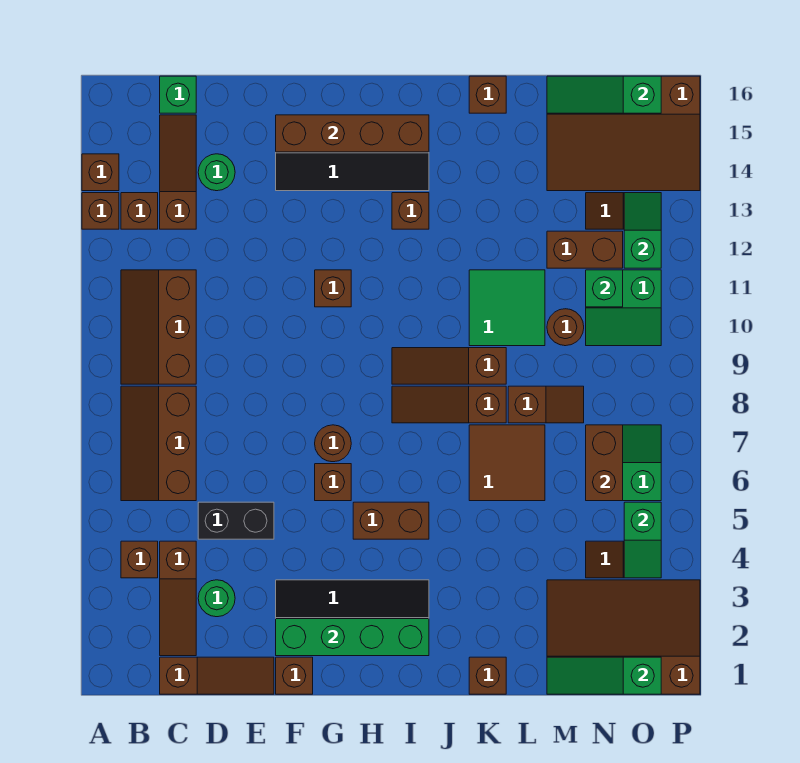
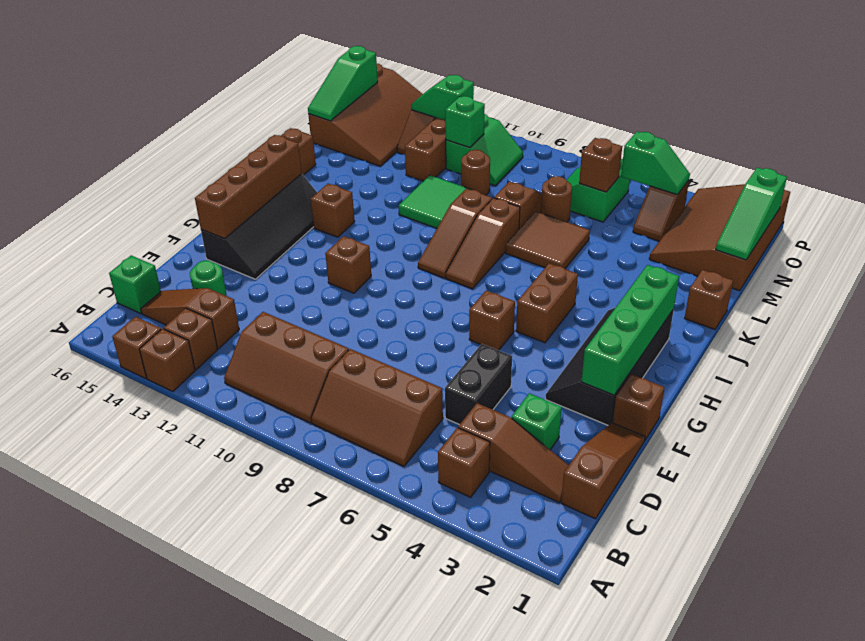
green 1x1 round brick [198,580,235,617] -> green 1x1 brick [512,393,562,450]
brown 1x1 round brick [315,425,351,462] -> brown 1x1 round brick moved to [541,176,572,222]
brown 1x2 brick [586,425,623,501] -> brown 1x1 brick [579,138,622,192]

